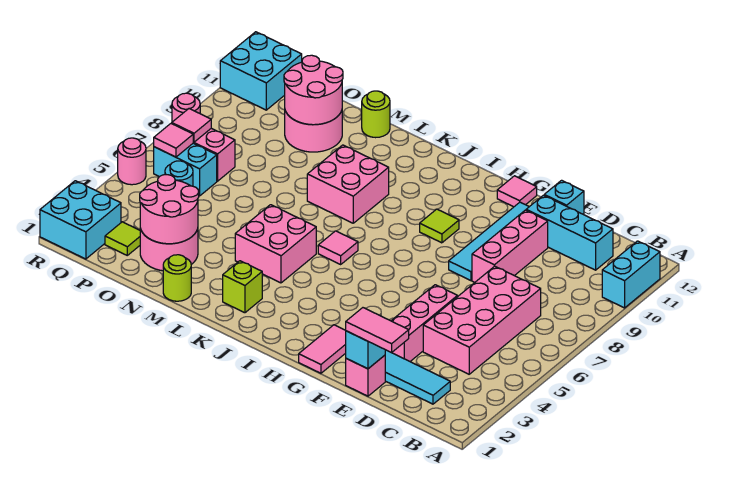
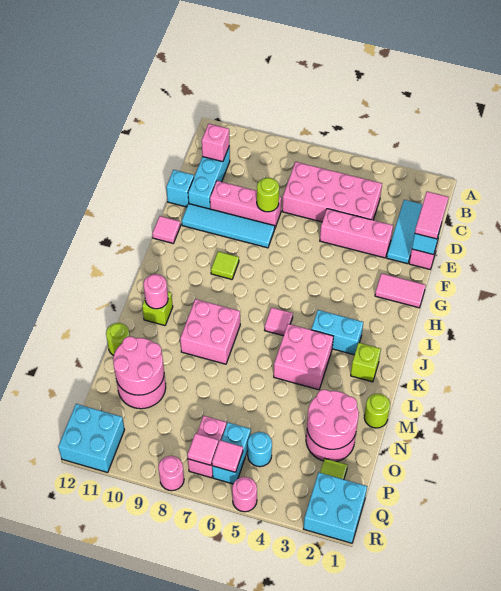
cyan 1x2 brick [602,241,660,308] -> cyan 1x2 brick moved to [311,310,363,355]
none -> pink 1x1 brick [202,124,229,162]
none -> lime 1x1 round brick [257,178,279,212]
none -> lime 1x1 brick [142,292,173,326]
none -> pink 1x1 round brick [143,274,168,309]

